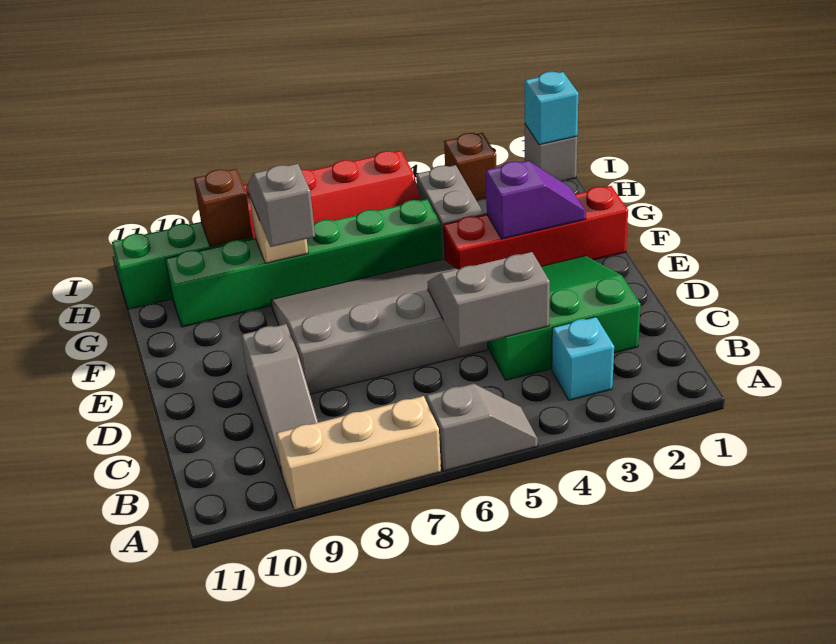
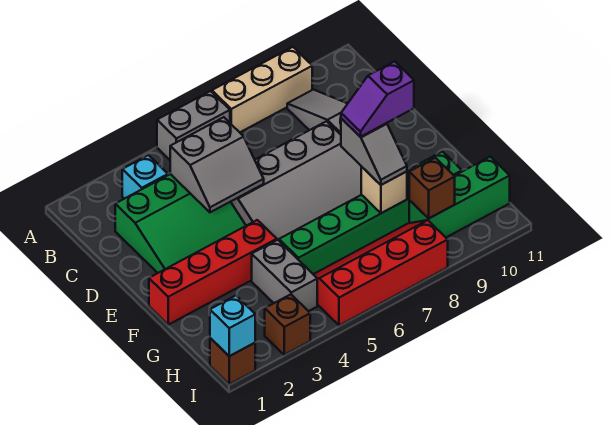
grey 1x2 slope [426,383,538,471] -> grey 1x2 brick [157,91,230,160]
purple 1x2 slope [486,161,586,239] -> purple 1x2 slope moved to [341,61,414,137]
grey 1x1 brick [525,124,577,181] -> brown 1x1 brick [210,338,255,384]

